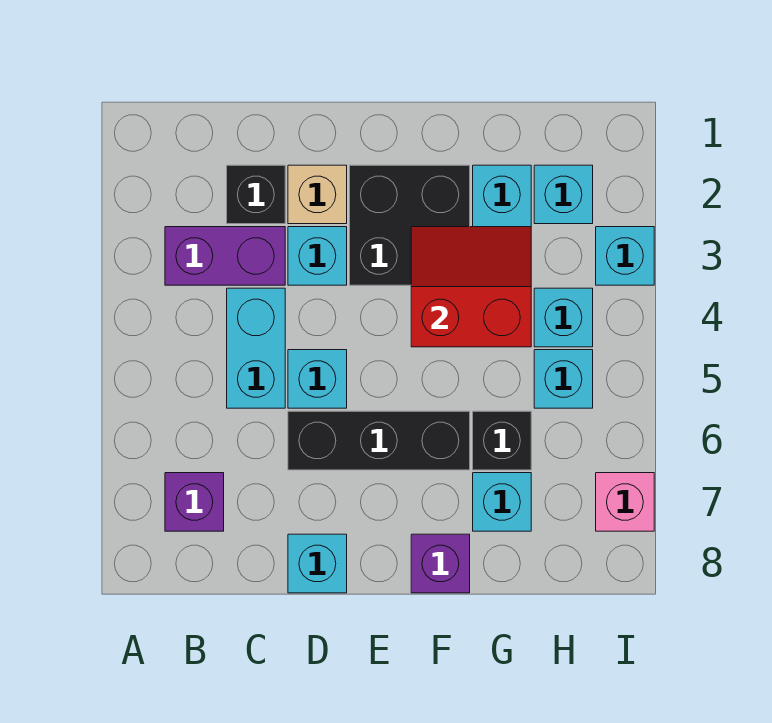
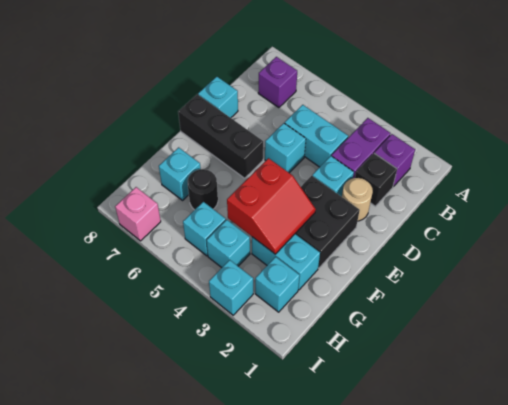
tan 1x1 brick [288,165,347,224] -> tan 1x1 round brick [342,178,373,221]
black 1x3 brick [288,411,470,470] -> black 1x3 brick turned to [178,94,263,178]
purple 1x1 brick [411,534,470,593] -> purple 1x1 brick moved to [375,134,415,187]
black 1x1 brick [473,411,531,470] -> black 1x1 round brick [187,169,218,210]

